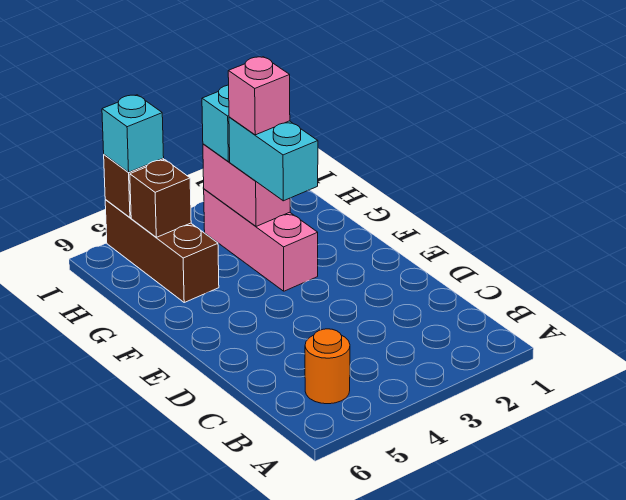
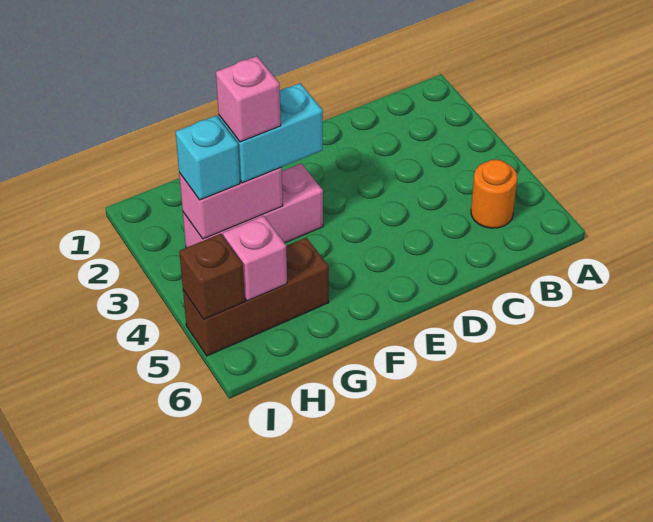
brown 1x1 brick [130,160,191,237] -> pink 1x1 brick [223,216,287,301]
cyan 1x1 brick [102,95,164,172] -> none

